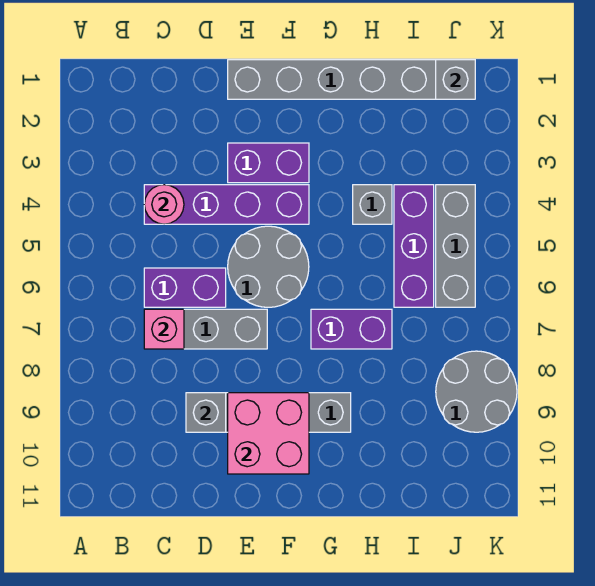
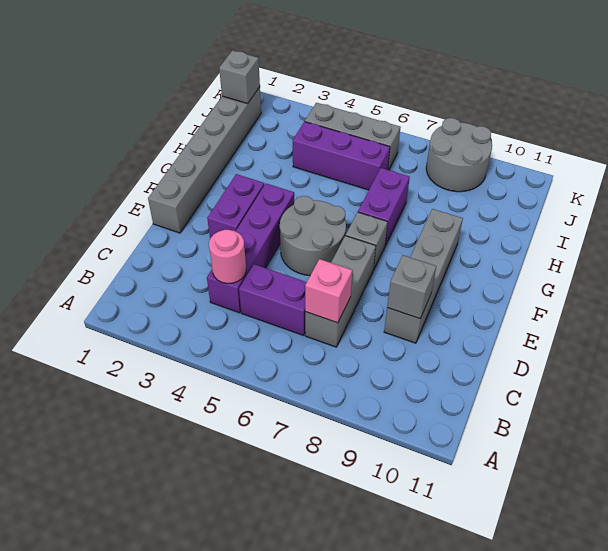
purple 1x2 brick [144,268,226,307] -> purple 1x2 brick turned to [239,264,307,336]
pink 2x2 brick [228,393,309,474] -> none
grey 1x1 brick [353,185,392,224] -> grey 1x1 brick moved to [346,212,388,269]

